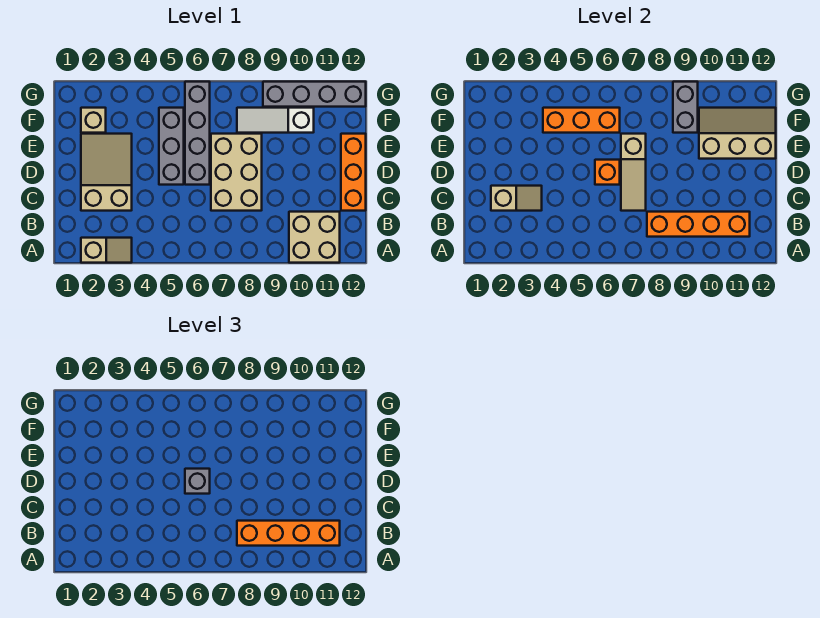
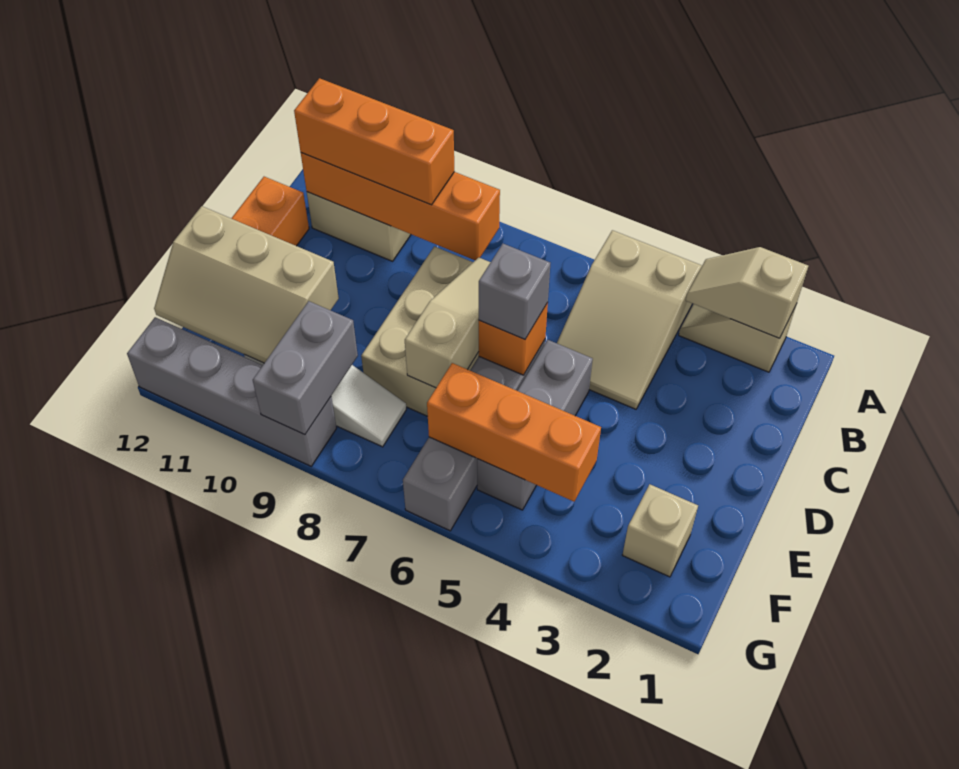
orange 1x4 brick [237,521,340,546] -> orange 1x3 brick [294,78,454,205]
tan 2x3 slope [81,134,132,211] -> tan 2x3 slope moved to [557,230,702,409]
tan 1x2 slope [491,186,542,211] -> tan 1x2 slope moved to [686,247,808,338]

